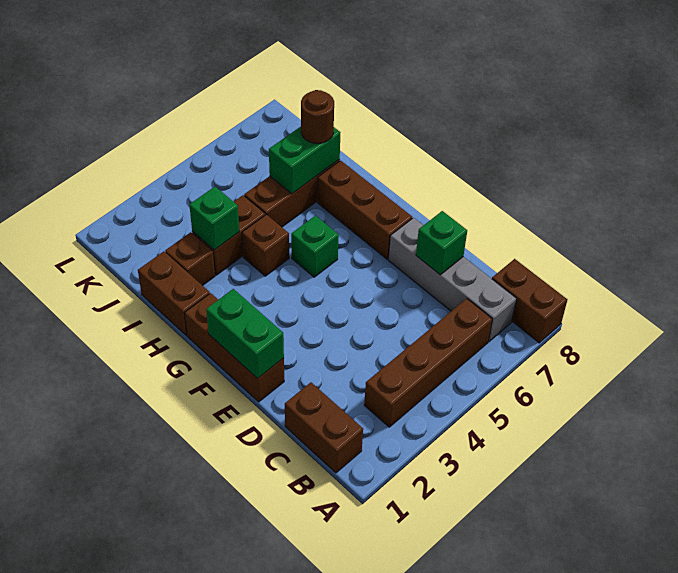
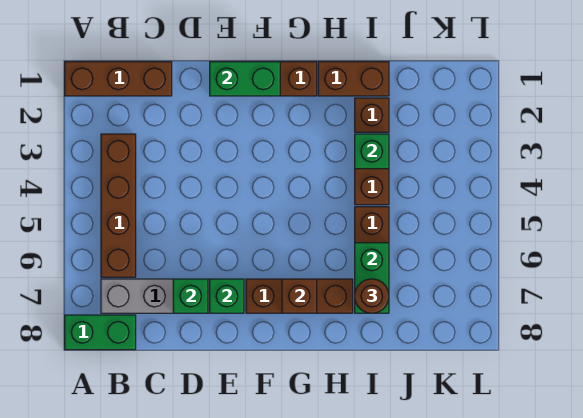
brown 1x2 brick [492,259,568,343] -> green 1x2 brick [65,315,136,350]
brown 1x2 brick [285,382,363,473] -> brown 1x3 brick [65,62,172,96]
green 1x1 brick [291,216,339,277] -> green 1x1 brick moved to [210,279,244,313]
brown 1x1 brick [242,214,289,276] -> brown 1x1 brick moved to [282,279,317,313]

